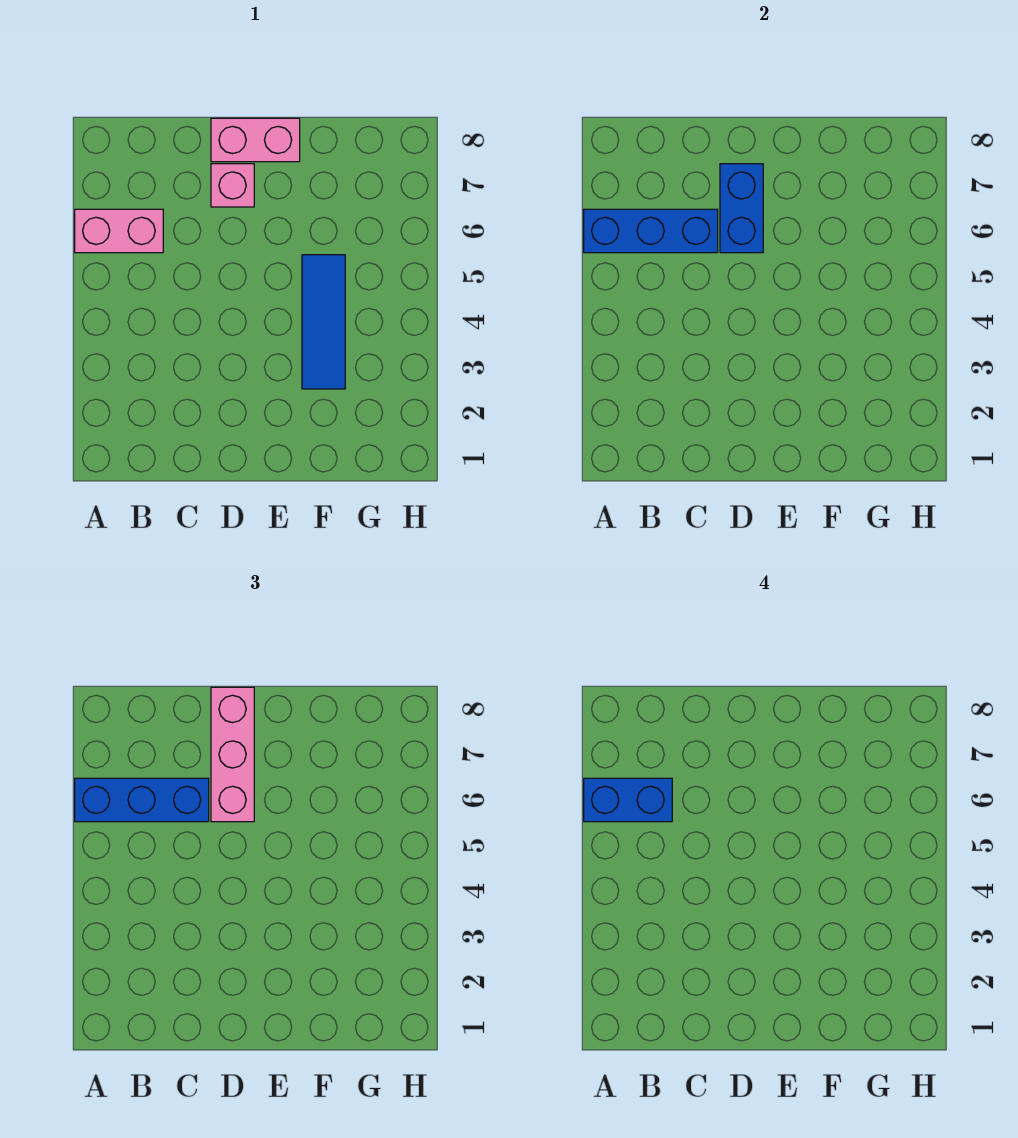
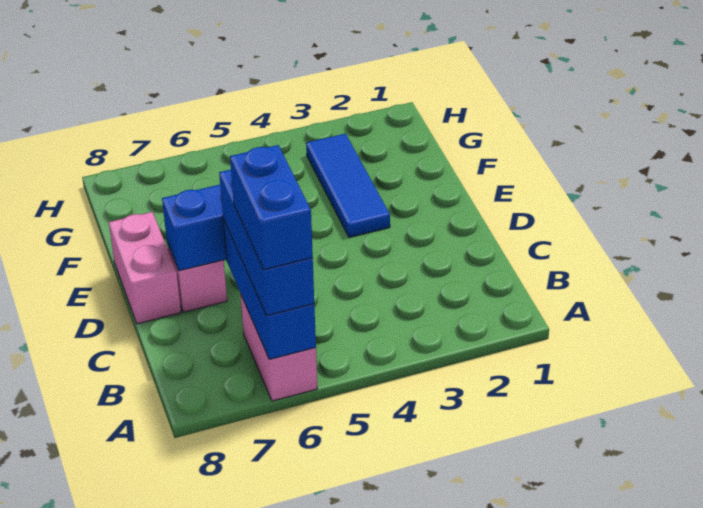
pink 1x3 brick [211,687,254,822] -> none
blue 1x3 tile [302,255,345,389] -> blue 1x3 tile turned to [306,134,390,237]

